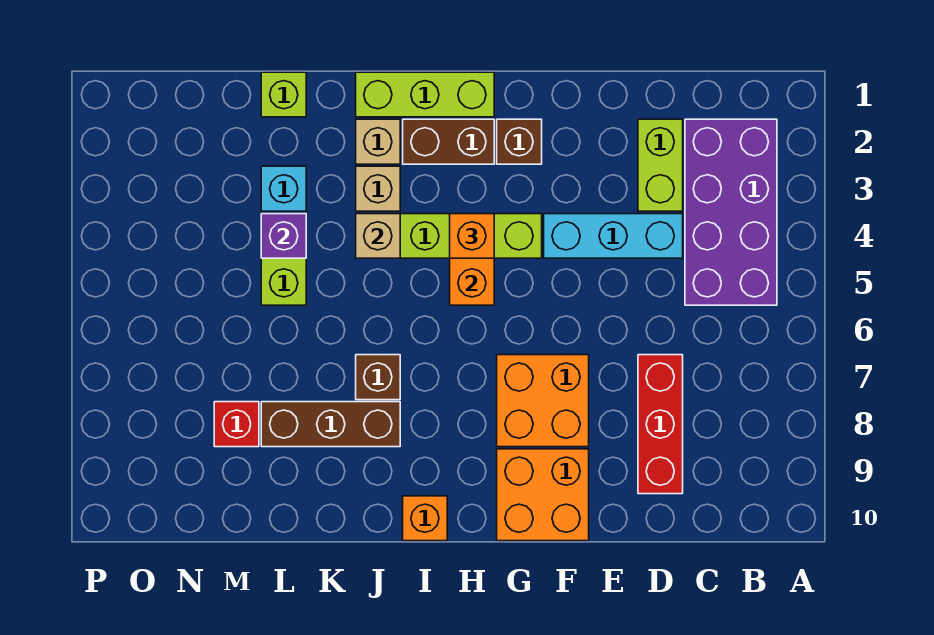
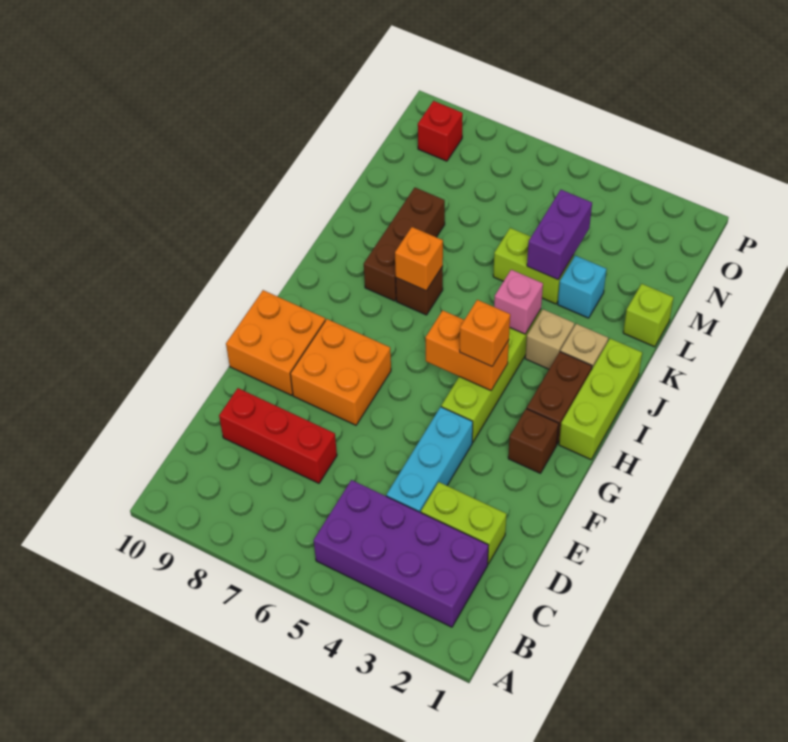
orange 1x1 brick [403,496,447,541] -> orange 1x1 brick moved to [395,227,443,291]
tan 1x1 brick [356,214,400,258] -> pink 1x1 brick [494,270,543,334]
purple 1x1 brick [261,214,306,258] -> purple 1x2 brick [527,190,592,280]
red 1x1 brick [214,402,259,447] -> red 1x1 brick moved to [418,101,463,161]

